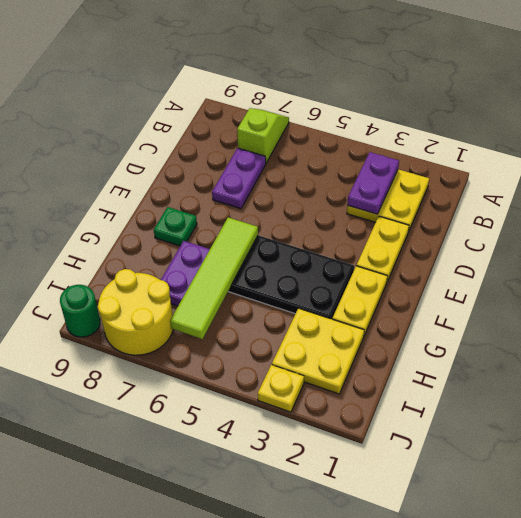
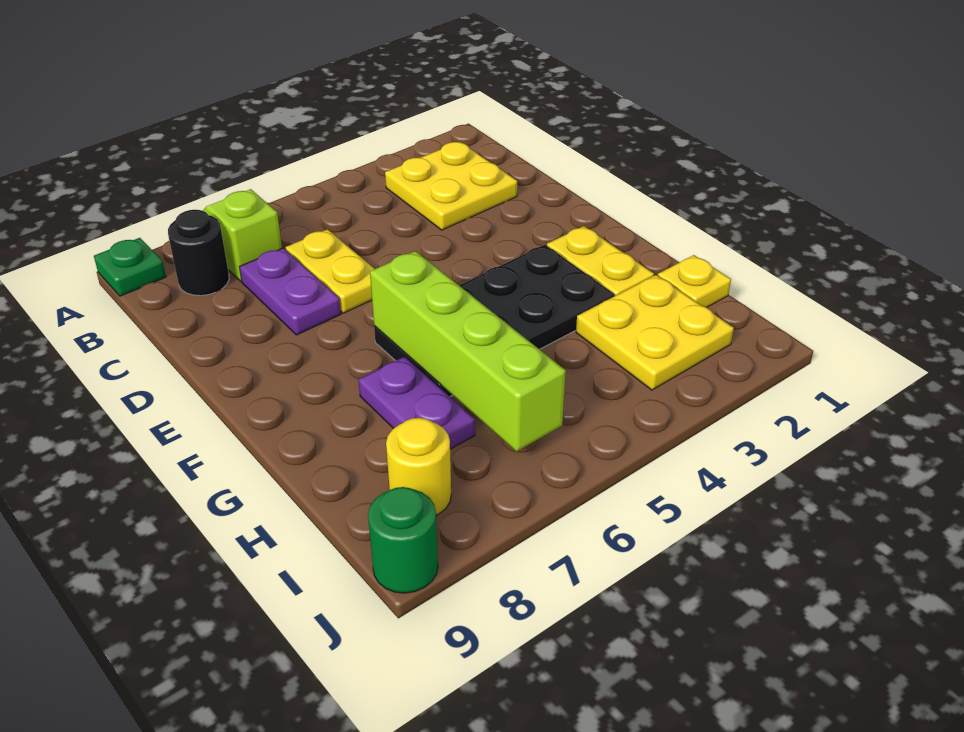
purple 1x2 plate [347,152,399,214] -> none
none -> black 1x1 round brick [168,210,229,296]
yellow 1x2 plate [357,216,409,281] -> yellow 1x2 plate moved to [285,229,374,313]
lime 1x4 tile [170,217,258,339] -> lime 1x4 brick [370,251,566,451]
green 1x1 plate [154,207,197,246] -> green 1x1 plate moved to [94,238,166,296]
yellow 2x2 round brick [98,269,173,355] -> yellow 1x1 round brick [386,418,451,515]
yellow 1x1 plate [258,365,304,412] -> yellow 1x1 plate moved to [658,255,731,307]

